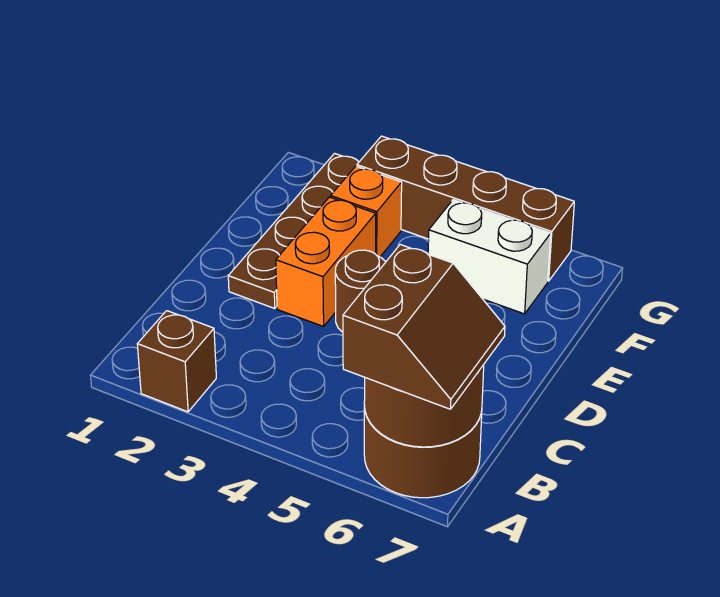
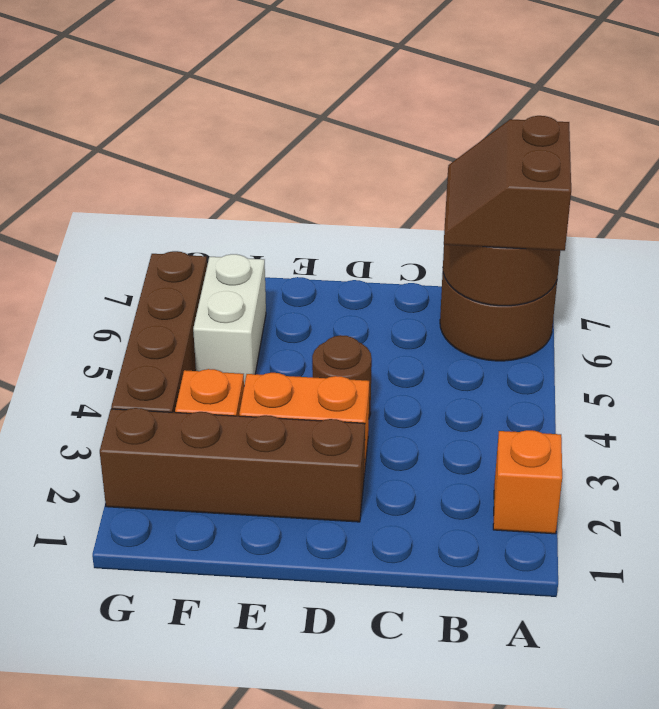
brown 1x1 brick [137,311,216,412] -> orange 1x1 brick [493,430,562,534]
brown 2x2 slope [343,245,505,409] -> brown 2x2 slope turned to [444,116,571,251]
brown 1x4 plate [228,153,359,308] -> brown 1x4 brick [100,408,365,522]

